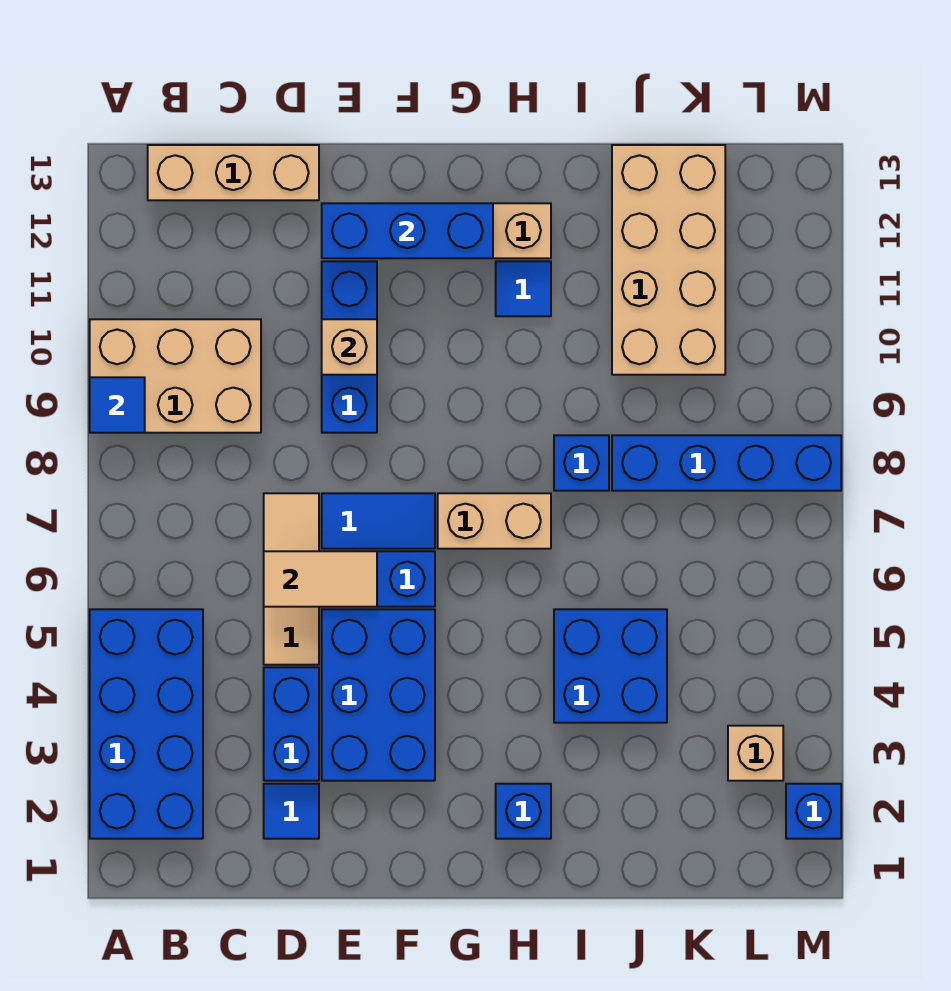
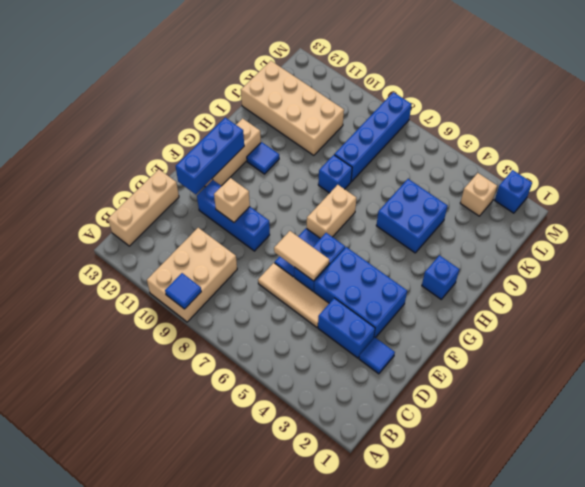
blue 2x4 brick [90,609,203,839] -> none
tan 1x2 tile [264,551,377,607] -> tan 1x2 tile turned to [274,231,329,281]

